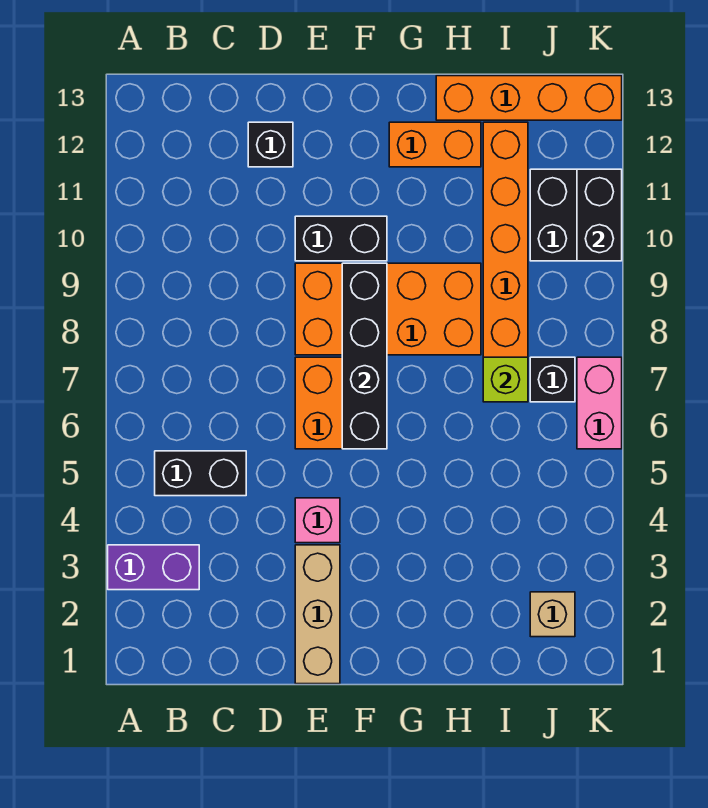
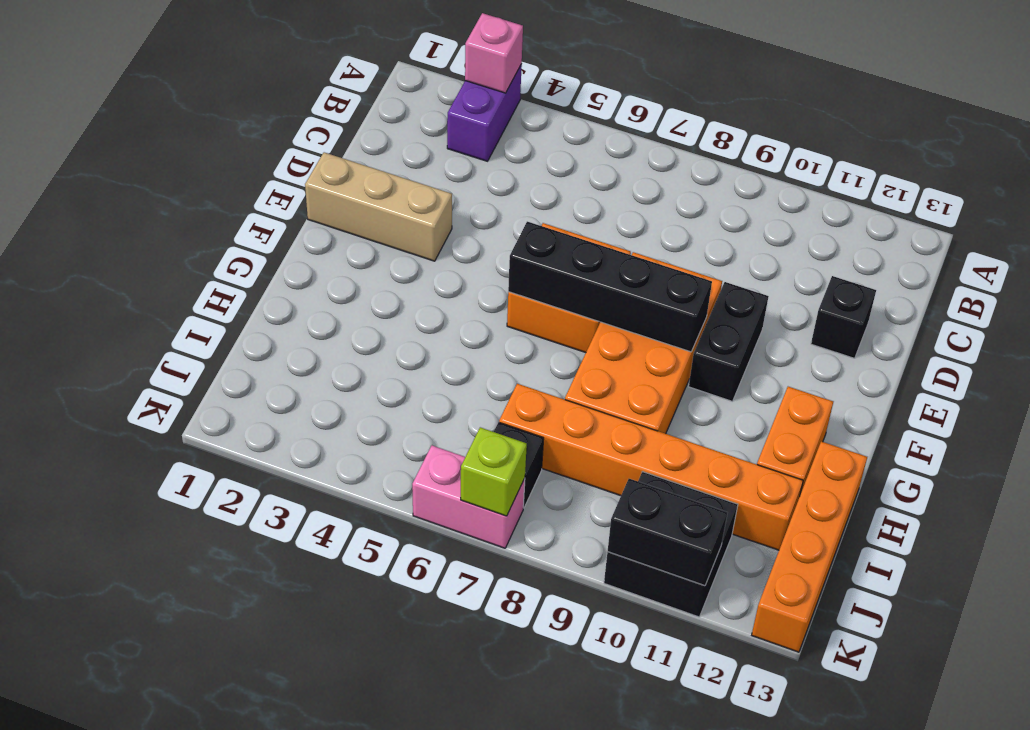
black 1x2 brick [155,451,246,496] -> none
pink 1x1 brick [295,498,340,543] -> pink 1x1 brick moved to [465,13,523,93]
lime 1x1 brick [483,357,528,402] -> lime 1x1 brick moved to [461,427,527,516]
tan 1x1 brick [530,592,575,637] -> none

